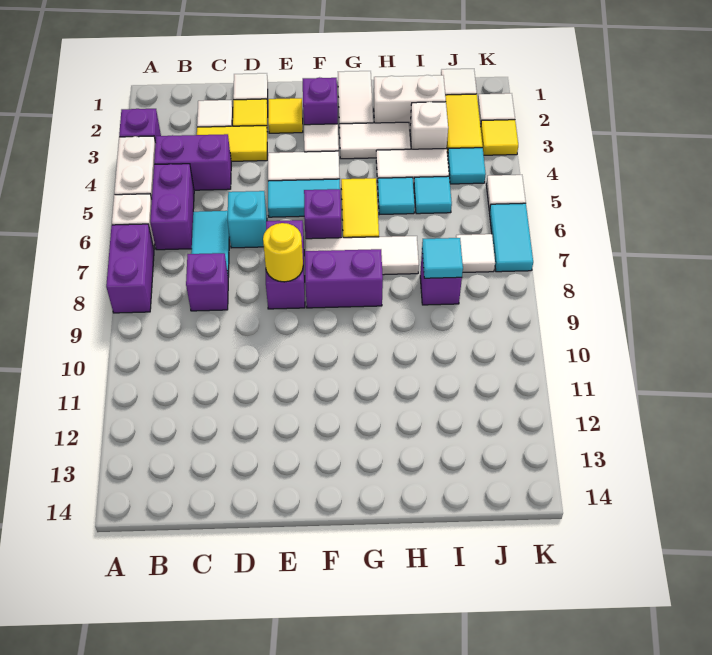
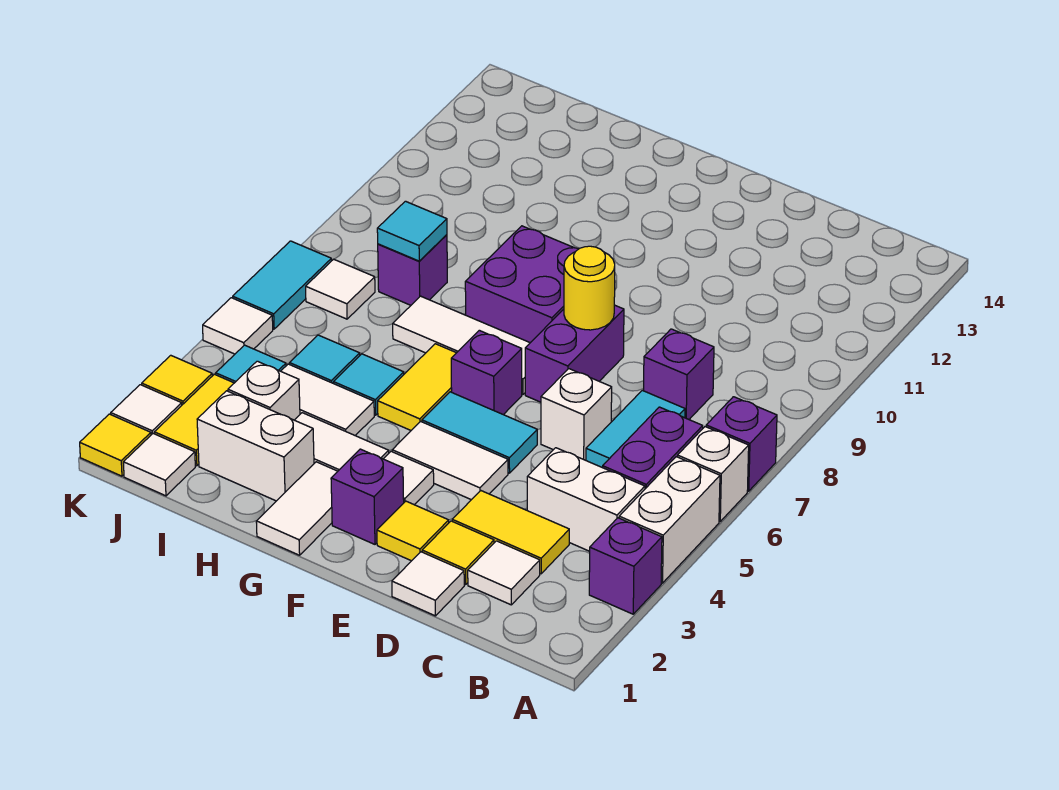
purple 1x2 brick [106,224,154,313] -> purple 1x1 brick [706,397,777,491]
purple 1x2 brick [154,134,231,190] -> white 1x2 brick [527,448,645,551]
cyan 1x1 brick [227,191,267,248] -> white 1x1 brick [541,369,612,460]
purple 1x2 brick [305,249,383,308] -> purple 2x2 brick [465,226,579,343]
none -> yellow 1x1 tile [80,414,151,476]

